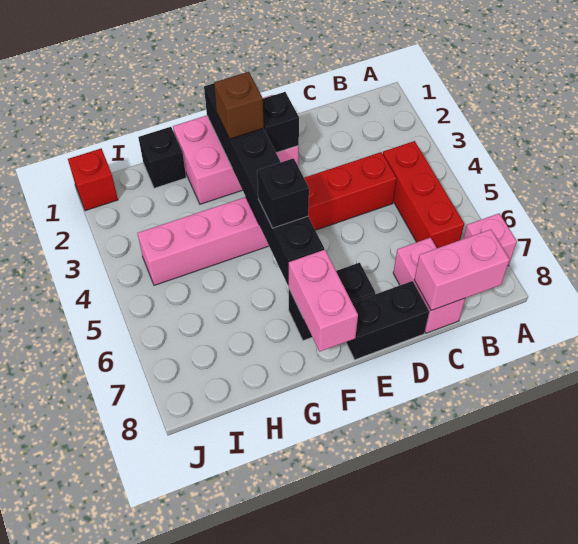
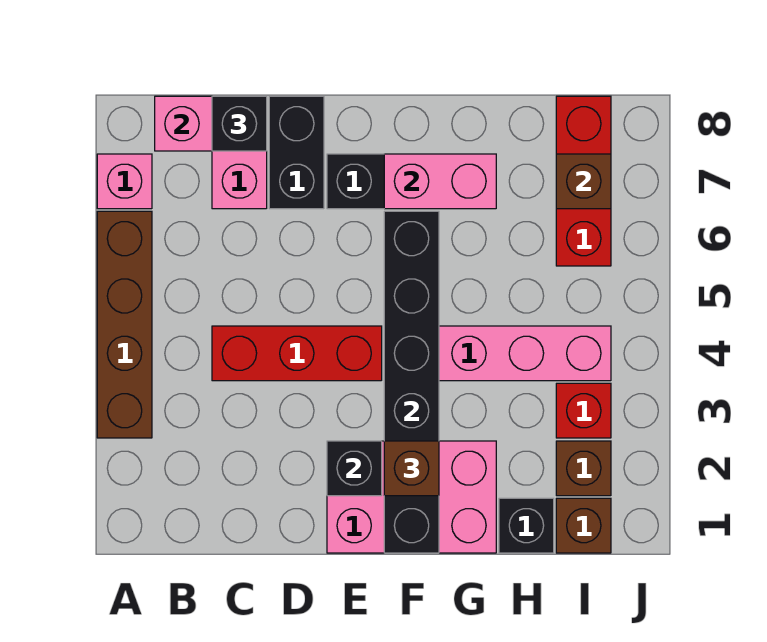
none -> brown 1x4 brick [97,211,152,438]
red 1x3 brick [383,141,464,248] -> red 1x3 brick moved to [556,96,611,266]
black 1x2 brick [346,281,429,360] -> black 1x2 brick turned to [269,96,324,209]
black 1x1 brick [257,158,309,228] -> black 1x1 brick moved to [212,96,267,151]
pink 1x2 brick [289,250,358,352] -> pink 1x2 brick turned to [384,154,496,209]
none -> brown 1x1 brick [556,498,611,553]
none -> brown 1x1 brick [556,441,611,496]
none -> brown 1x1 brick [556,154,611,209]
red 1x1 brick [68,149,118,211] -> red 1x1 brick moved to [556,383,611,438]

